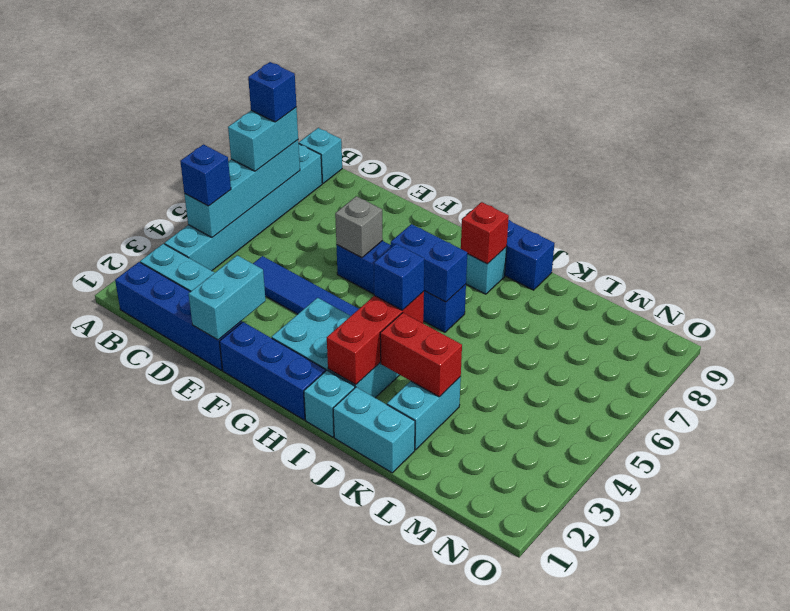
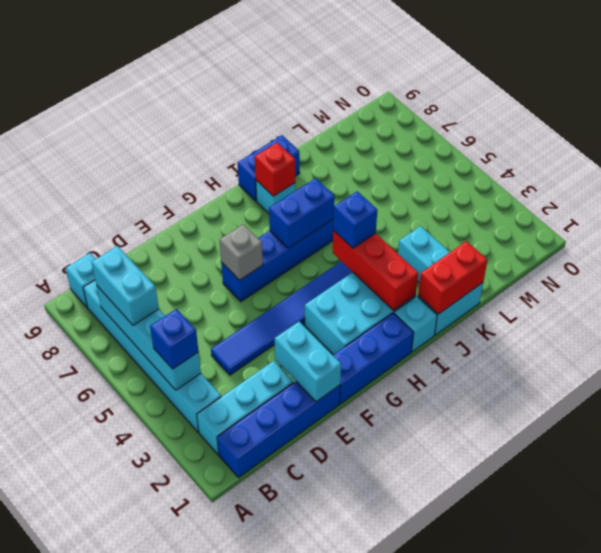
blue 1x1 brick [248,62,296,122] -> none
red 1x2 brick [380,313,462,397] -> red 1x2 brick moved to [418,241,488,314]

